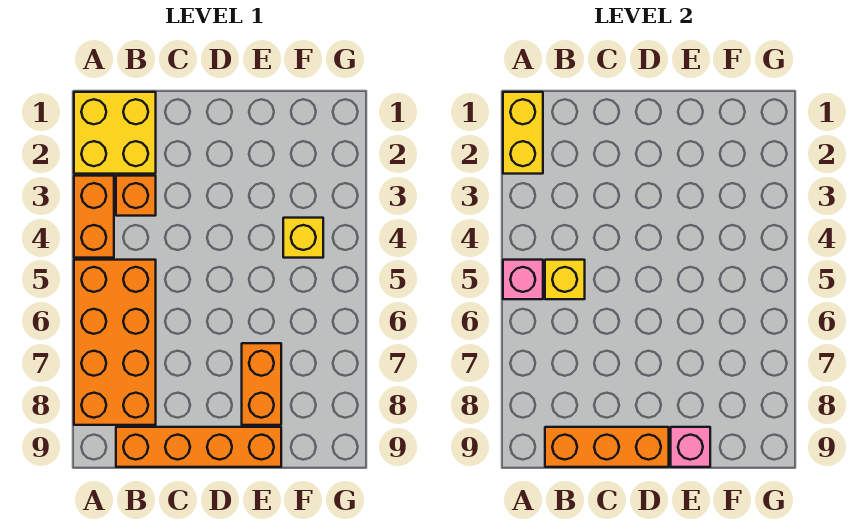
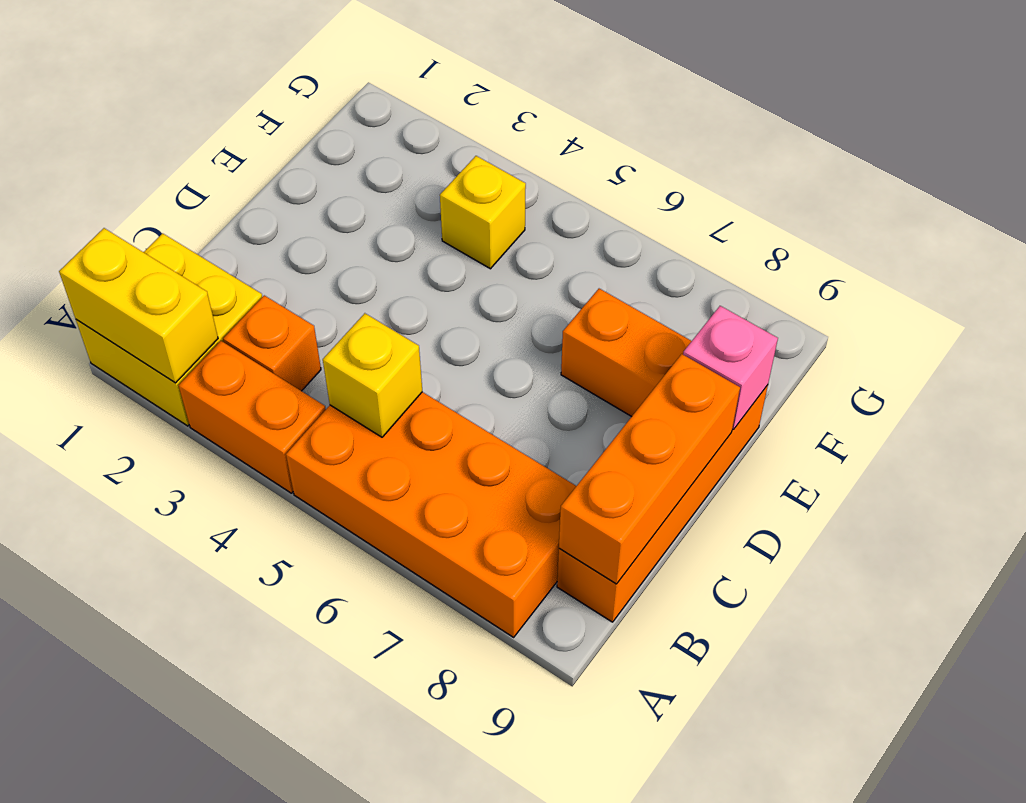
pink 1x1 brick [503,260,543,299] -> none

